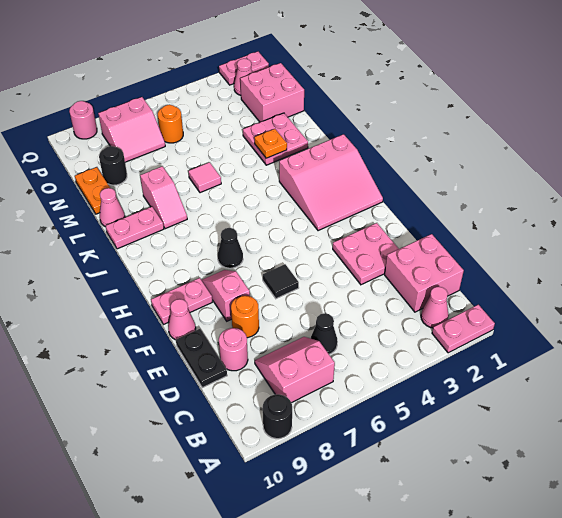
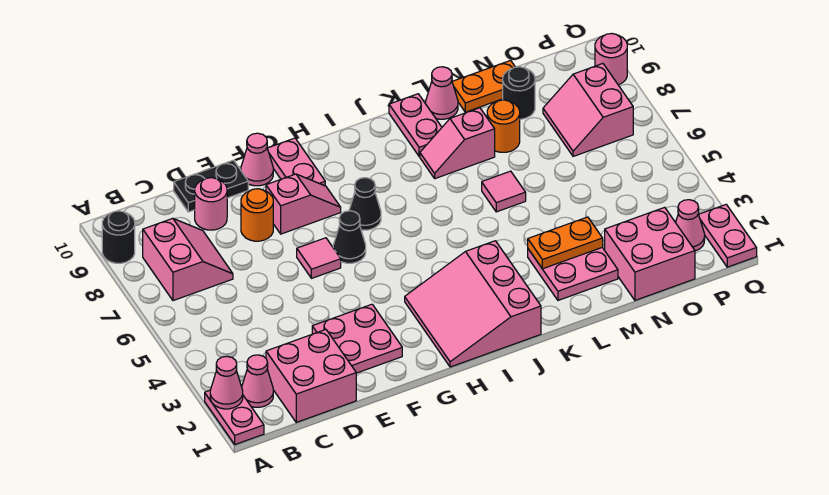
none -> pink 1x1 cone [210,356,243,409]
black 1x1 cone [311,313,338,354] -> black 1x1 cone moved to [333,211,366,263]
black 1x1 tile [263,264,299,299] -> pink 1x1 tile [297,238,341,278]
orange 1x1 plate [254,129,287,158] -> orange 1x2 plate [528,217,603,269]
orange 1x1 round brick [158,105,183,143] -> orange 1x1 round brick moved to [487,100,520,152]

